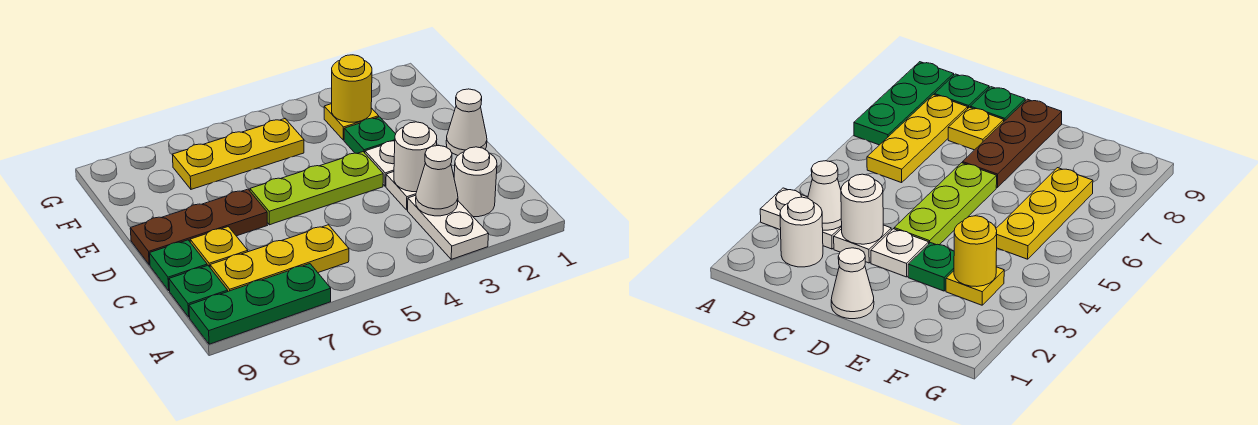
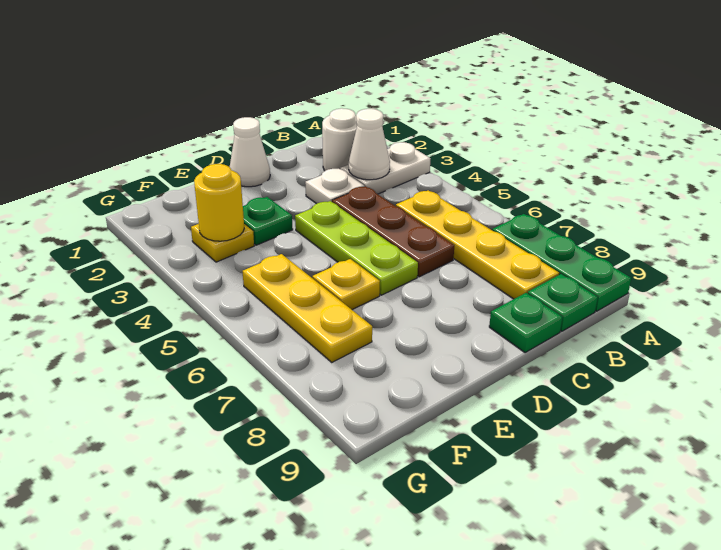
yellow 1x3 plate [210,225,349,291] -> yellow 1x4 plate [396,190,559,299]
white 1x1 round brick [394,122,437,192] -> none
yellow 1x1 plate [190,227,248,267] -> yellow 1x1 plate moved to [312,259,380,310]
white 1x1 plate [365,141,395,186] -> none
brown 1x3 plate [130,189,267,265] -> brown 1x3 plate moved to [332,186,454,277]

